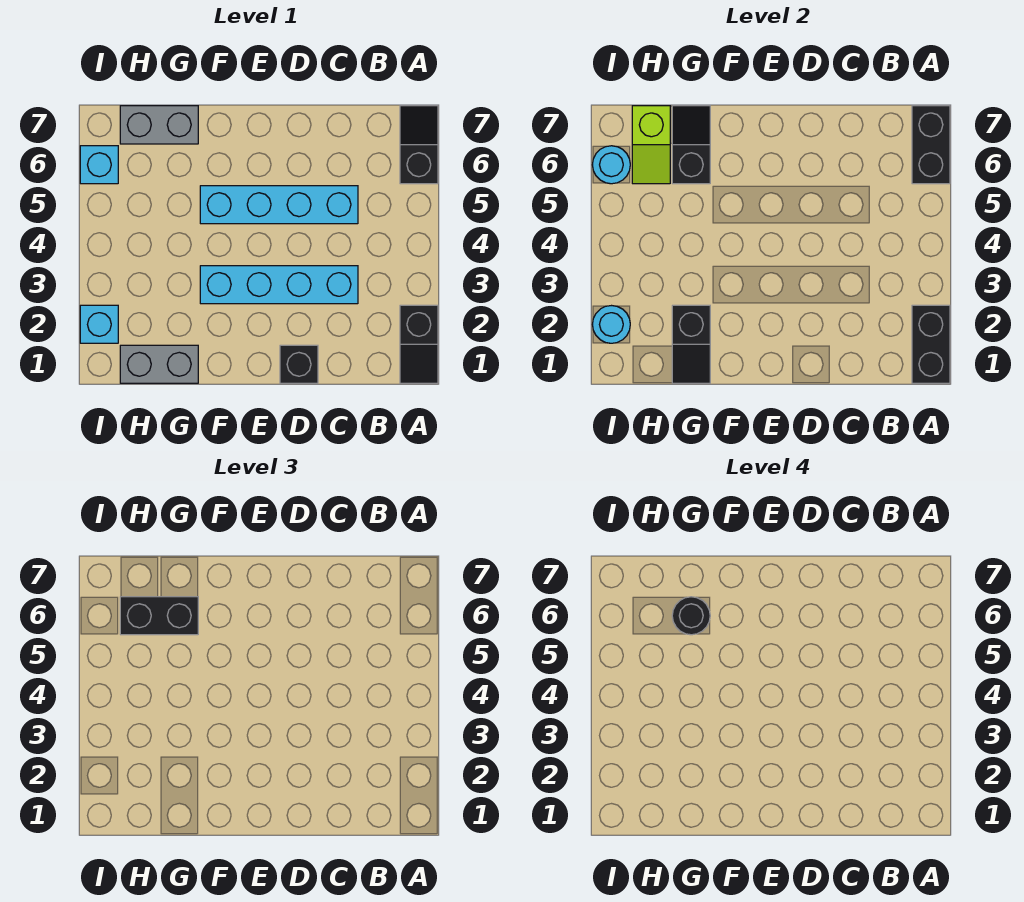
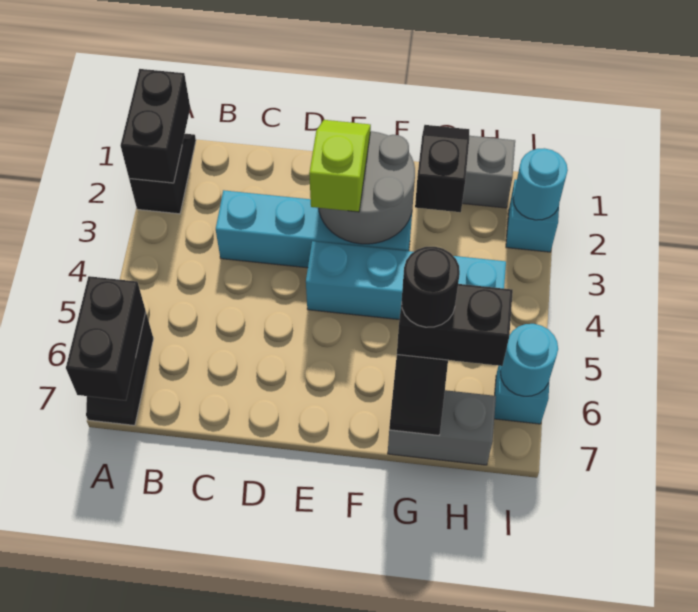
cyan 1x4 brick [200,186,358,224] -> cyan 1x4 brick moved to [306,241,506,319]
black 1x1 brick [280,345,318,383] -> none
none -> grey 2x2 round brick [319,131,415,244]
lime 1x2 slope [632,106,670,184] -> lime 1x2 slope moved to [309,120,371,212]

